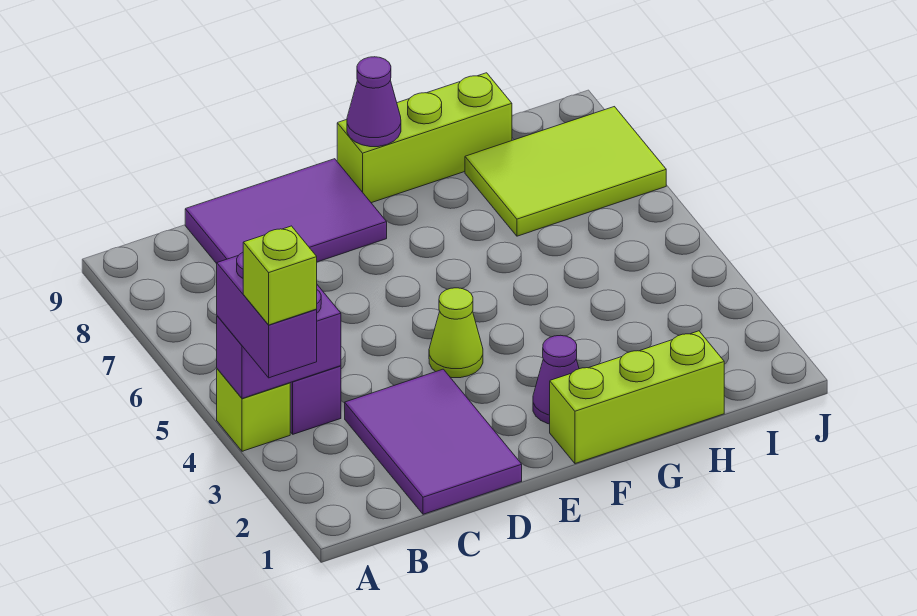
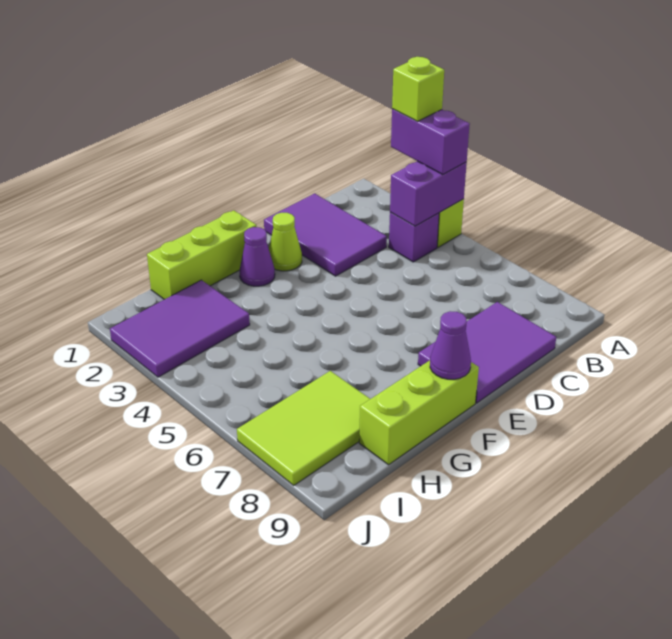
lime 1x1 cone [429,288,483,378] -> lime 1x1 cone moved to [269,213,302,271]
none -> purple 2x3 tile [110,280,250,377]

